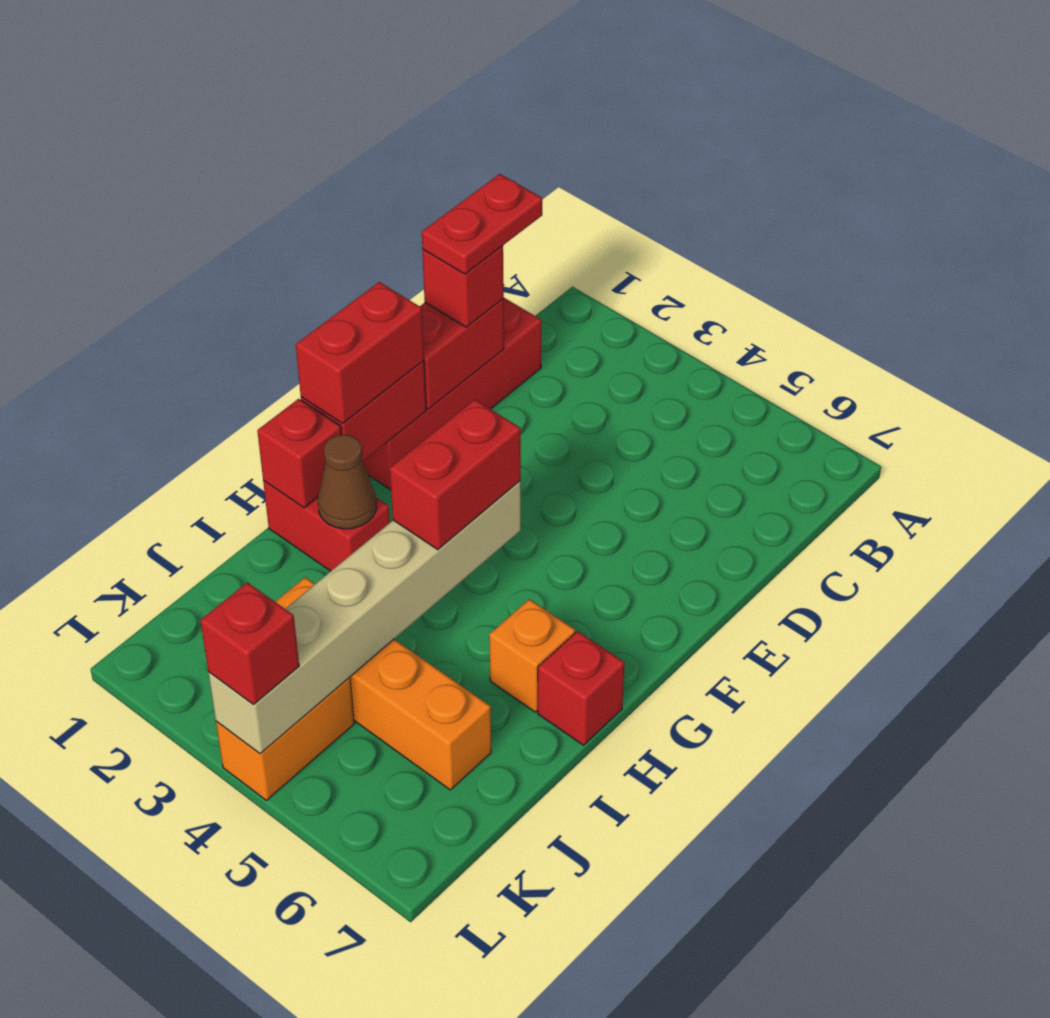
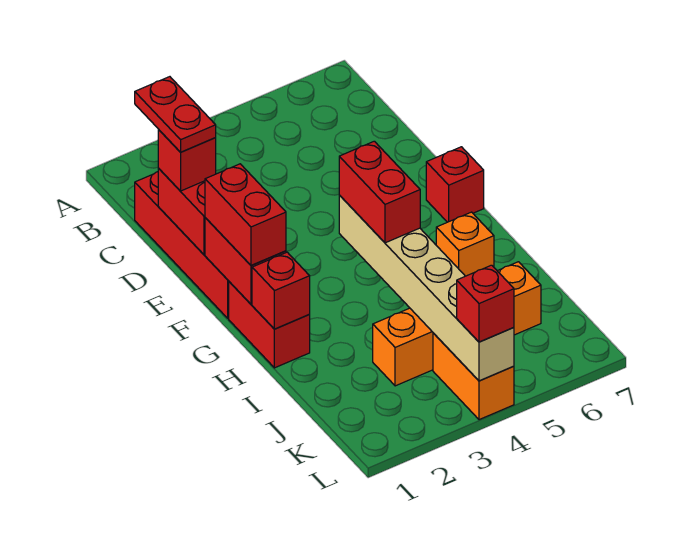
red 1x2 brick [263,480,390,571] -> red 1x2 brick turned to [229,282,310,368]
brown 1x1 cone [318,435,376,529] -> none
red 1x1 brick [538,631,625,745] -> red 1x1 brick moved to [426,147,484,222]

